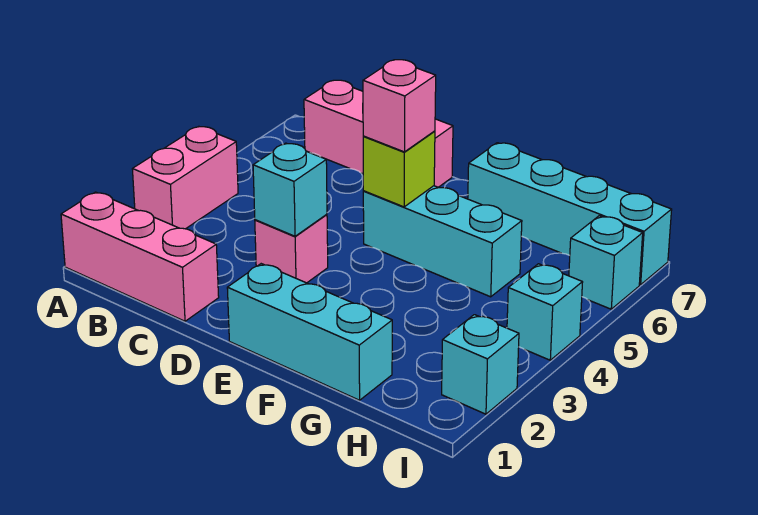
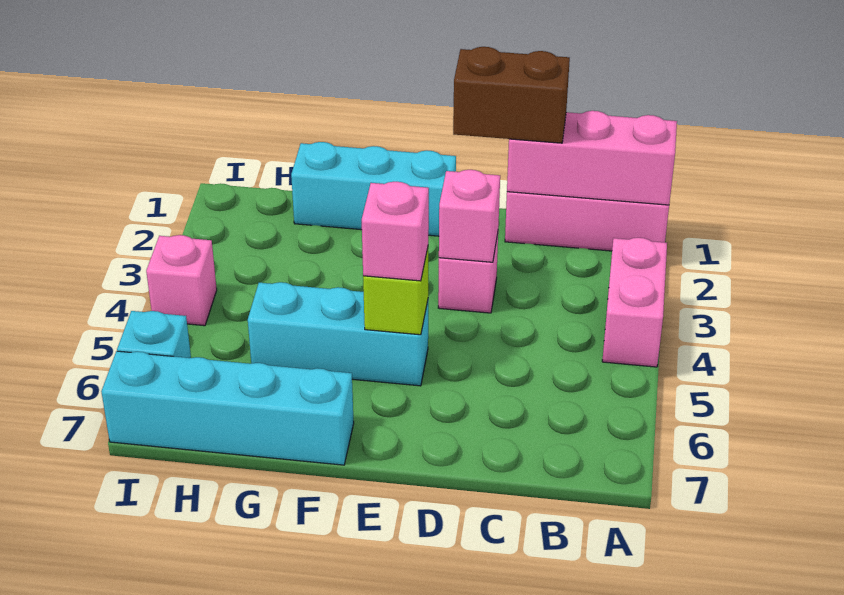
pink 1x3 brick [304,80,453,187] -> pink 1x3 brick moved to [507,111,677,205]
none -> brown 1x2 brick [453,47,570,143]
cyan 1x1 brick [253,143,327,236] -> pink 1x1 brick [439,170,500,262]
cyan 1x1 brick [442,315,519,414] -> none
cyan 1x1 brick [507,264,583,360] -> pink 1x1 brick [146,235,217,326]

